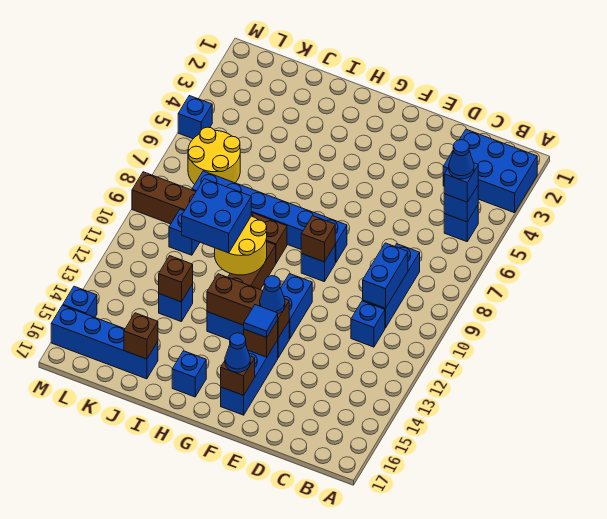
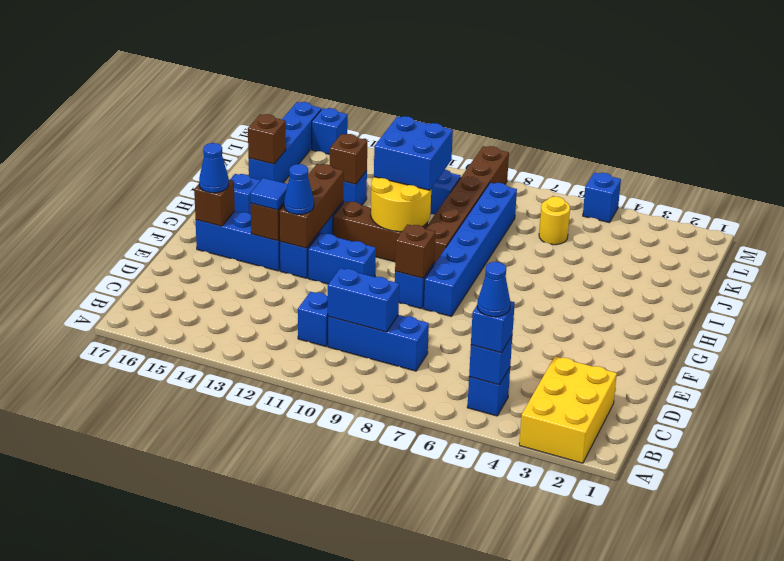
blue 2x3 brick [443,129,537,213] -> yellow 2x3 brick [519,357,617,463]
yellow 2x2 round brick [188,127,240,184] -> yellow 1x1 round brick [539,197,570,245]

